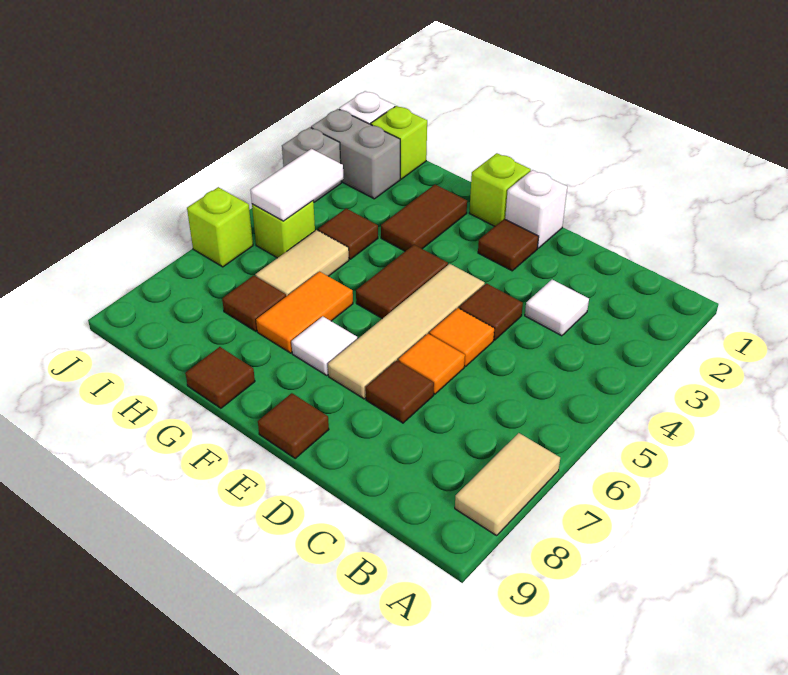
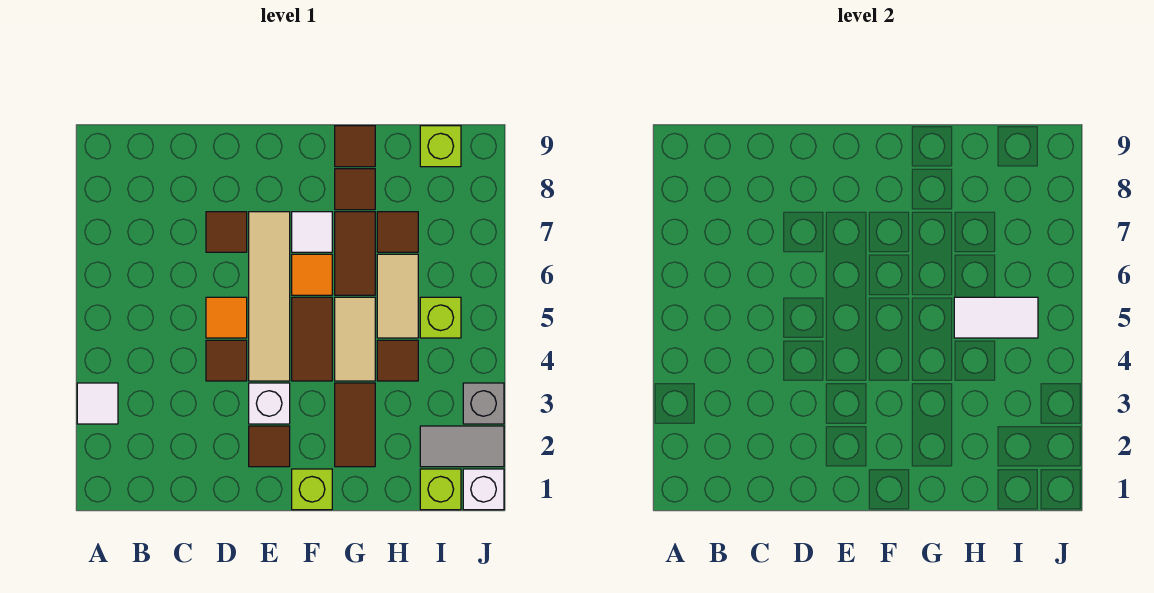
tan 1x2 tile [455,433,560,536] -> tan 1x2 tile moved to [335,297,375,381]
white 1x1 tile [525,280,589,336] -> white 1x1 tile moved to [77,383,118,424]
orange 1x1 tile [398,334,465,394] -> orange 1x1 tile moved to [292,254,332,295]
white 1x1 brick [505,170,567,248] -> white 1x1 brick moved to [249,383,290,424]
brown 1x1 tile [258,393,329,458] -> brown 1x1 tile moved to [335,169,375,210]
orange 1x2 tile [256,271,353,353] -> brown 1x2 tile [335,212,375,295]
grey 1x2 brick [311,109,400,199] -> grey 1x2 tile [420,426,504,467]
white 1x2 tile [250,149,344,221] -> white 1x2 tile turned to [954,297,1038,338]
lime 1x1 brick [187,187,253,267] -> lime 1x1 brick moved to [420,126,461,167]

